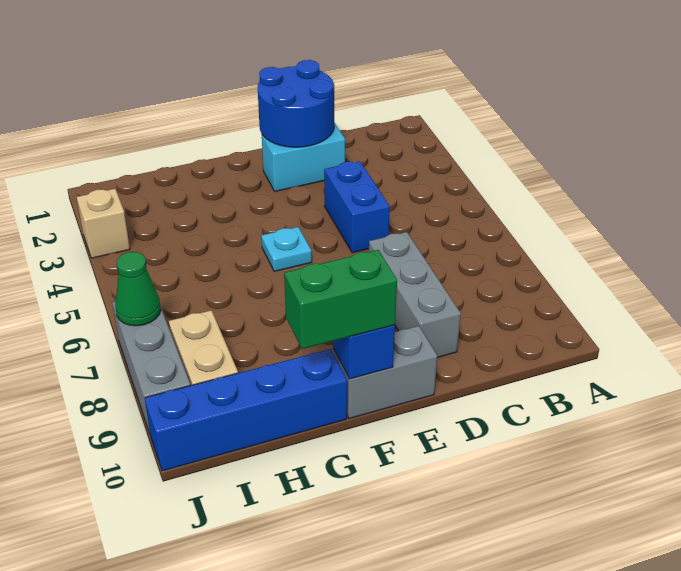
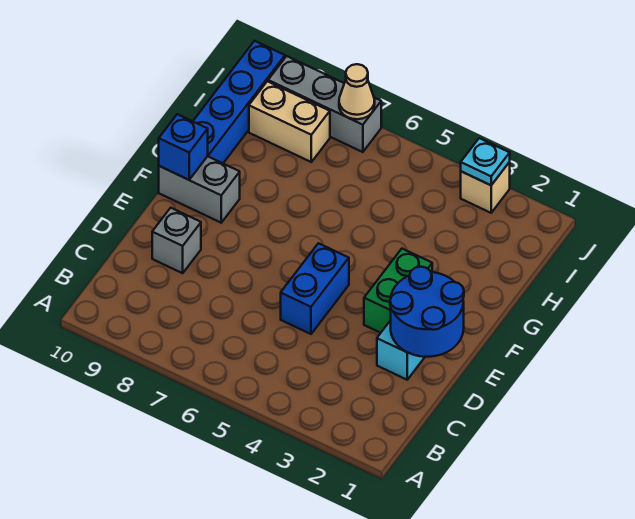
blue 1x2 brick [324,161,390,253] -> blue 1x2 brick turned to [281,243,349,334]
grey 1x3 brick [369,232,461,357] -> grey 1x1 brick [152,208,201,273]
grey 1x2 brick [333,326,437,419] -> grey 1x2 brick turned to [159,156,240,223]
cyan 1x1 plate [261,227,312,271] -> cyan 1x1 plate moved to [461,138,510,185]
green 1x2 brick [284,250,397,349] -> green 1x2 brick moved to [364,249,432,333]
green 1x1 cone [115,252,161,326] -> tan 1x1 cone [339,64,375,119]

